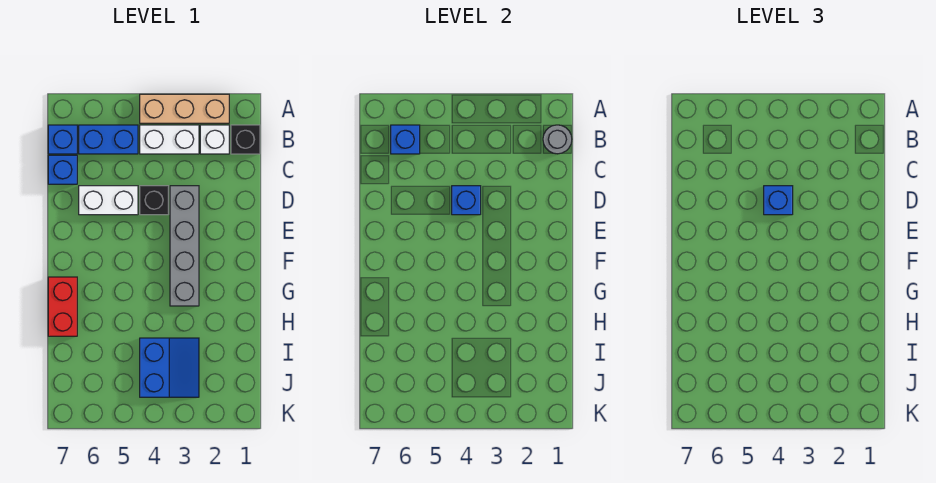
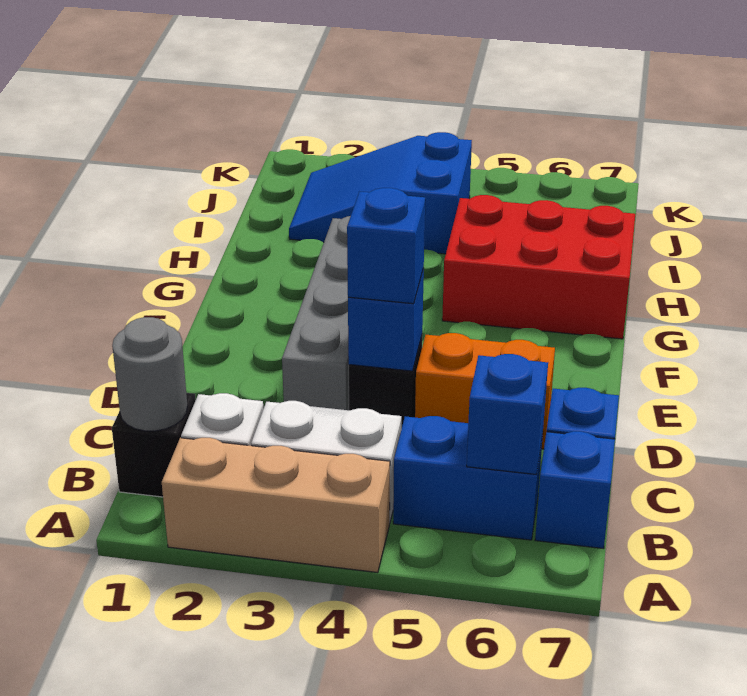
white 1x2 brick [79,186,138,215] -> orange 1x2 brick [415,333,555,449]
red 1x2 brick [48,277,77,336] -> red 2x3 brick [442,195,635,339]
blue 2x2 slope [140,338,199,397] -> blue 2x3 slope [289,132,472,254]

